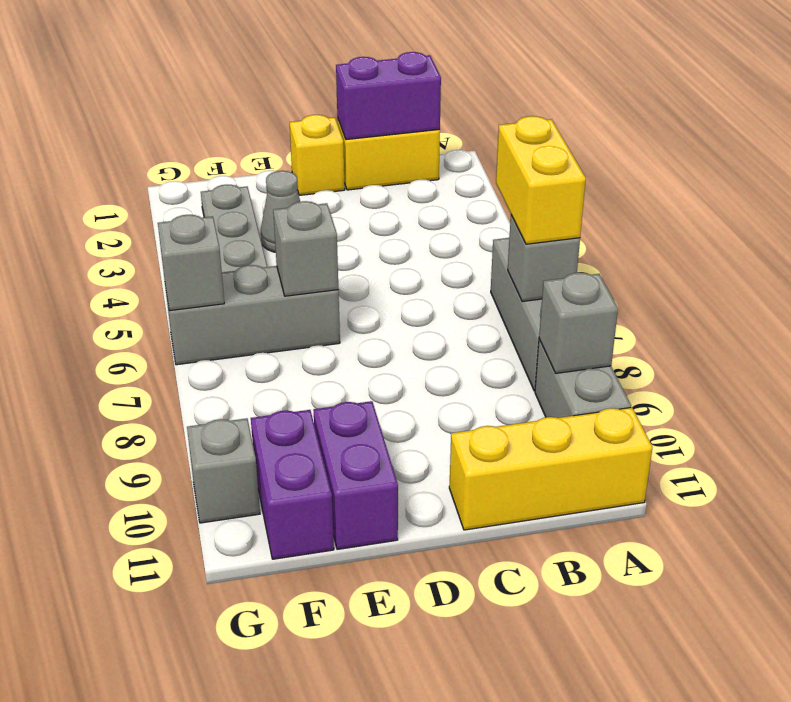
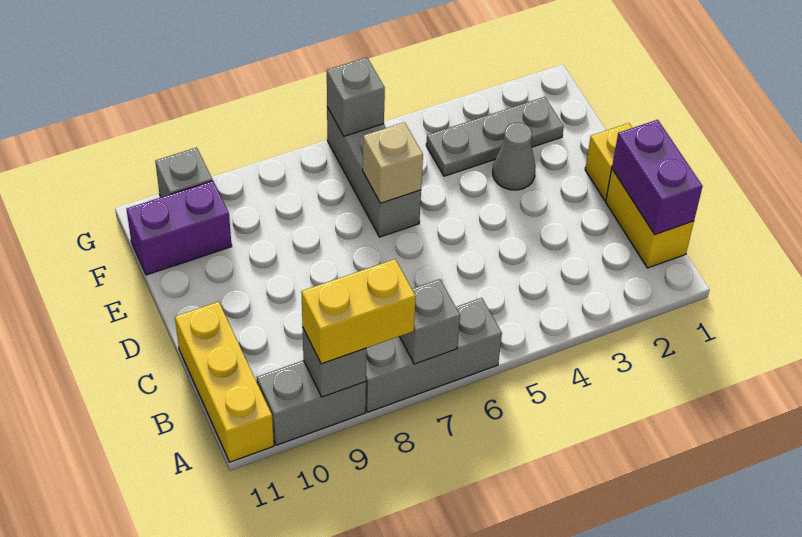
yellow 1x2 brick [496,116,586,244] -> yellow 1x2 brick moved to [301,259,416,364]
grey 1x1 brick [273,201,338,296] -> tan 1x1 brick [363,122,423,203]
purple 1x2 brick [314,401,398,549] -> none

